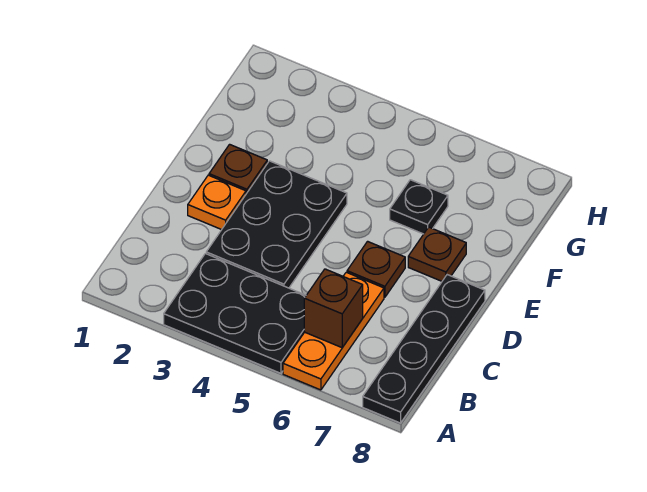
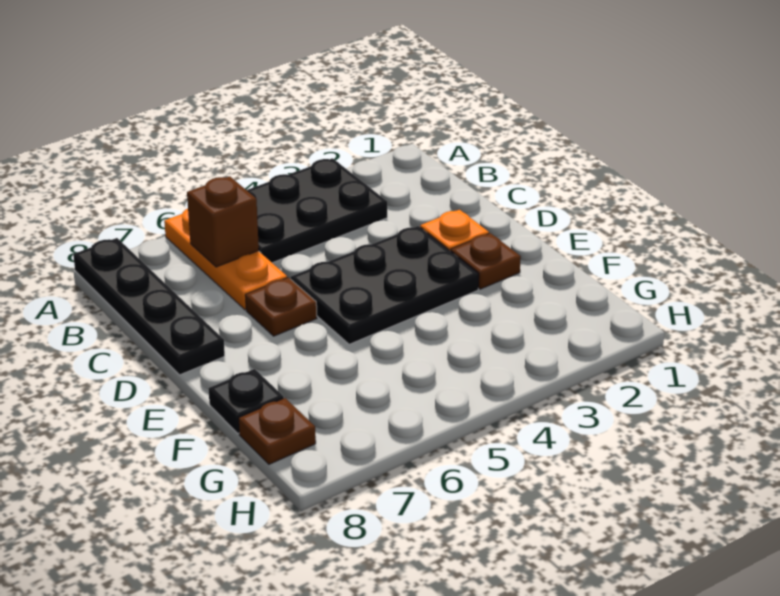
black 2x3 plate [206,161,347,288] -> black 2x3 plate turned to [291,226,479,344]
brown 1x1 plate [408,227,466,281] -> brown 1x1 plate moved to [239,398,316,464]
black 1x1 plate [390,180,448,234] -> black 1x1 plate moved to [208,369,284,433]

